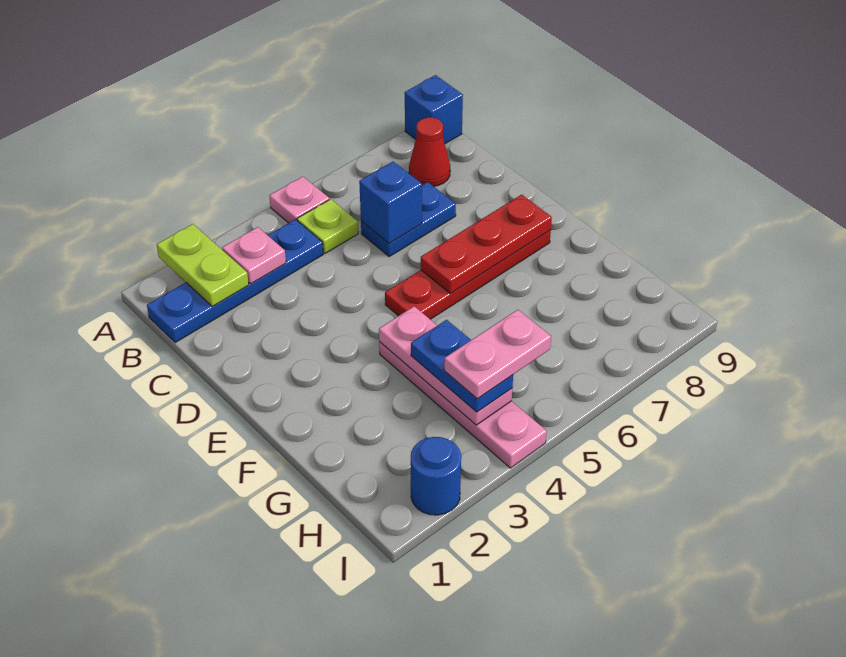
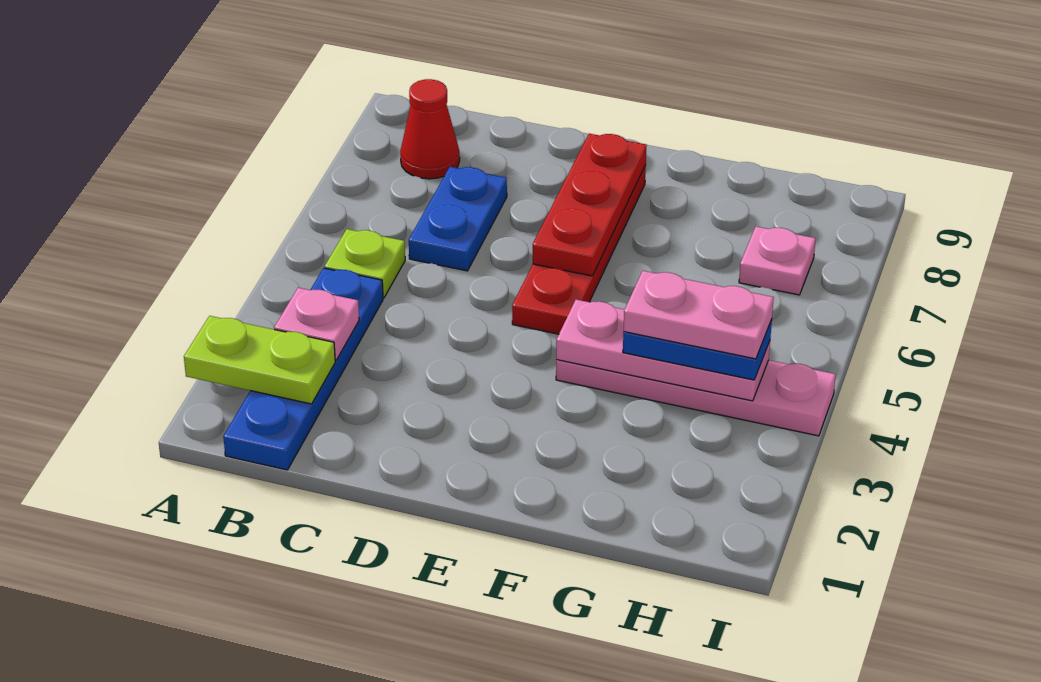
pink 1x1 plate [269,177,329,223] -> pink 1x1 plate moved to [739,226,816,295]
blue 1x1 brick [405,75,463,144] -> none
blue 1x1 brick [359,162,422,244] -> none
pink 1x2 plate [444,310,551,399] -> pink 1x2 plate turned to [623,271,774,359]
blue 1x1 round brick [411,437,461,515] -> none

